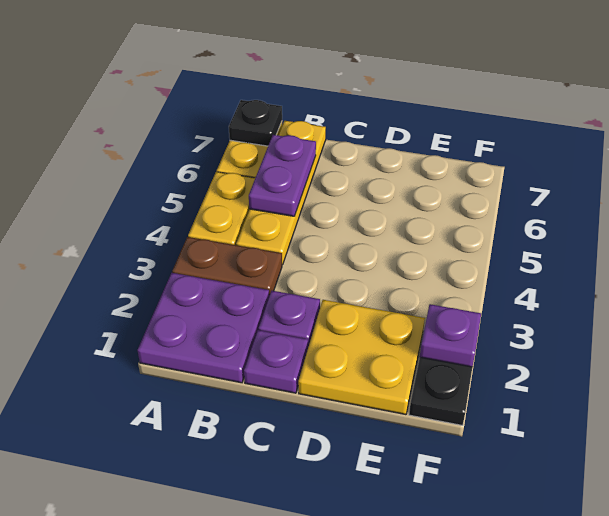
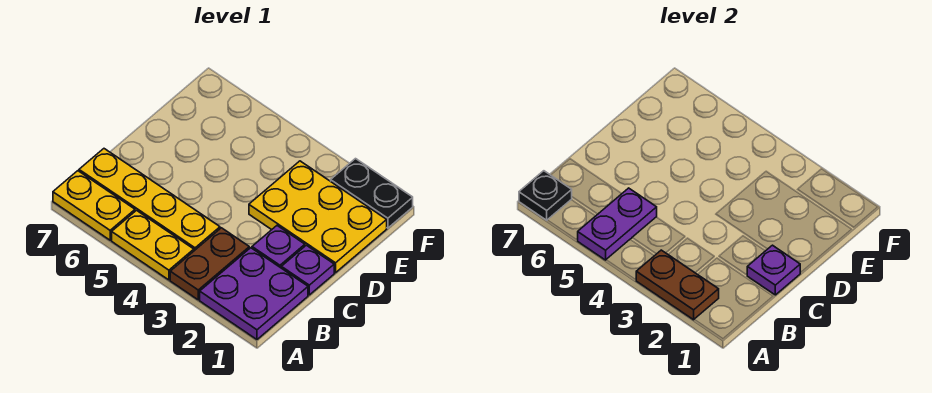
none -> brown 1x2 plate [636,250,719,320]
purple 1x2 plate [249,135,316,216] -> purple 1x2 plate turned to [577,188,657,260]
yellow 2x2 plate [298,300,425,415] -> yellow 2x3 plate [249,161,387,273]
purple 1x1 plate [420,304,481,367] -> purple 1x1 plate moved to [747,245,800,295]

